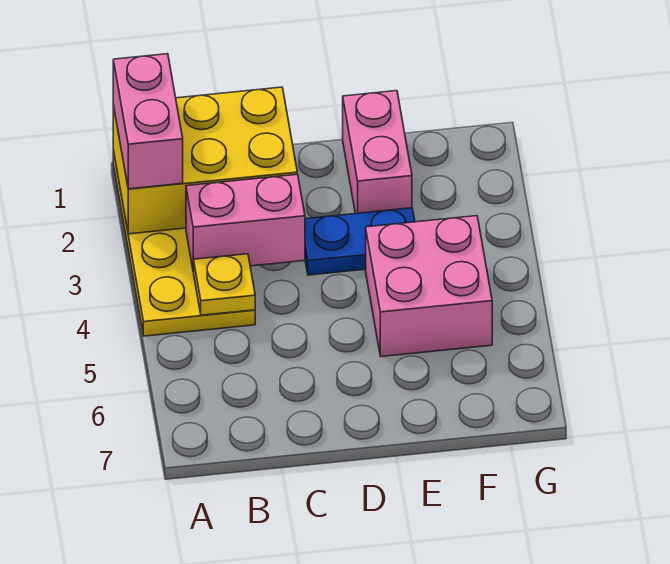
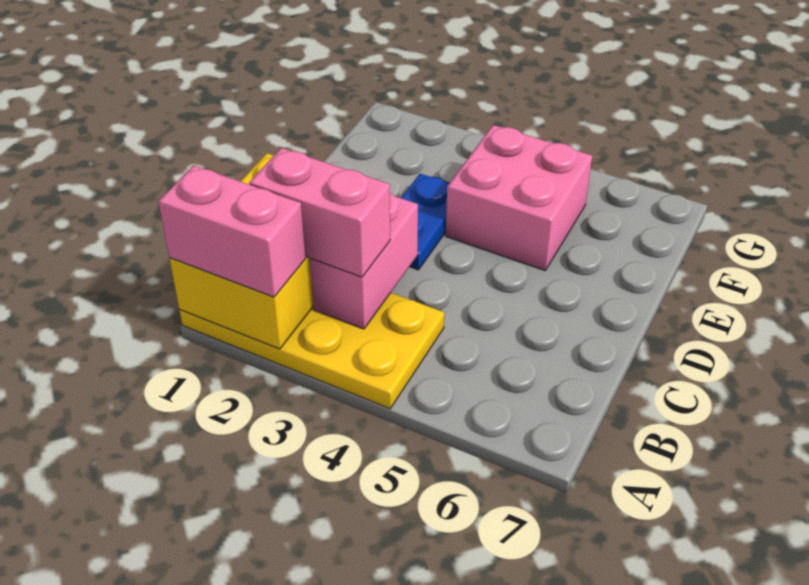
yellow 1x1 plate [193,254,255,315] -> none
pink 1x2 brick [343,91,412,214] -> pink 1x2 brick moved to [249,148,390,277]

